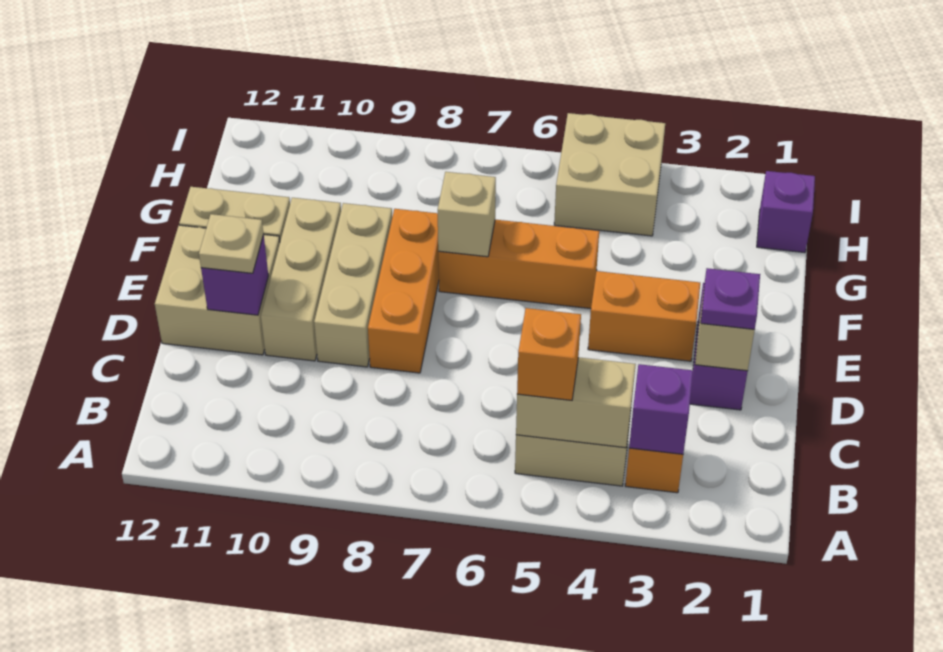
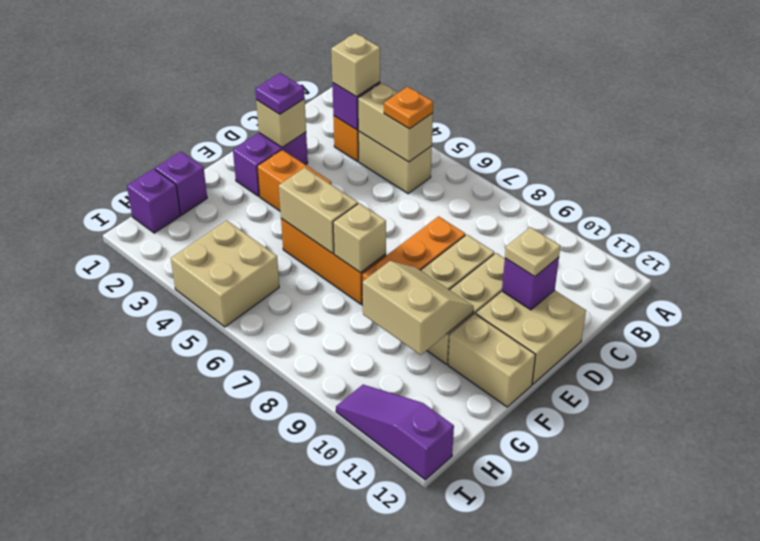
none -> tan 1x1 brick [331,33,380,97]
orange 1x1 brick [517,308,581,400] -> orange 1x1 plate [384,87,433,129]
none -> tan 1x2 brick [279,168,358,254]
none -> tan 2x2 slope [362,261,474,355]
none -> purple 1x1 brick [155,152,207,215]
none -> purple 1x3 slope [336,385,454,480]

